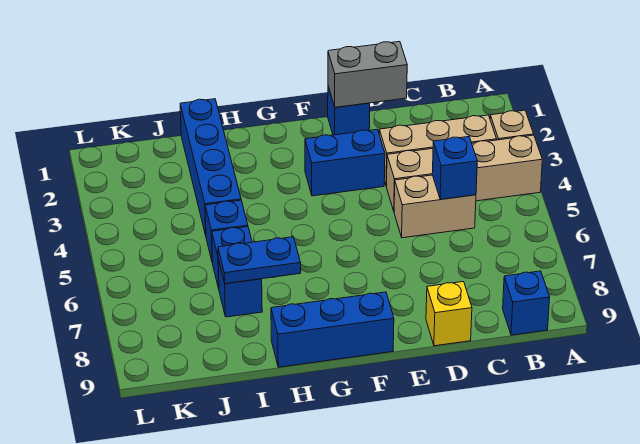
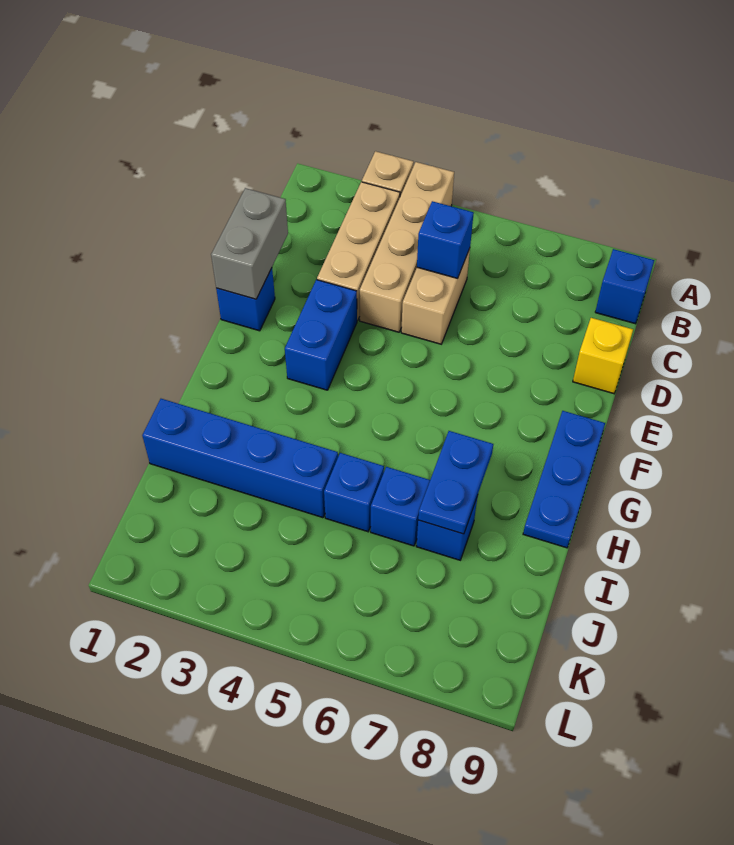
blue 1x3 brick [271,292,394,367] -> blue 1x3 plate [523,411,605,548]

